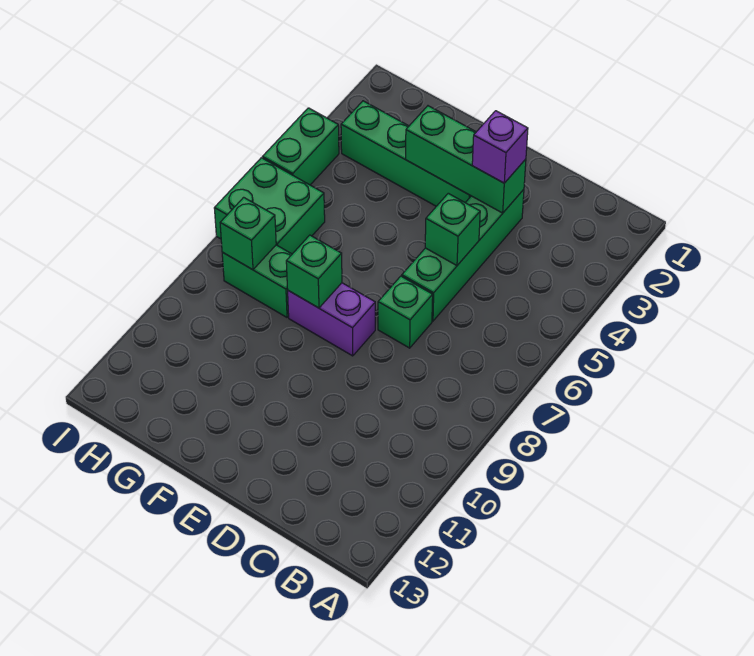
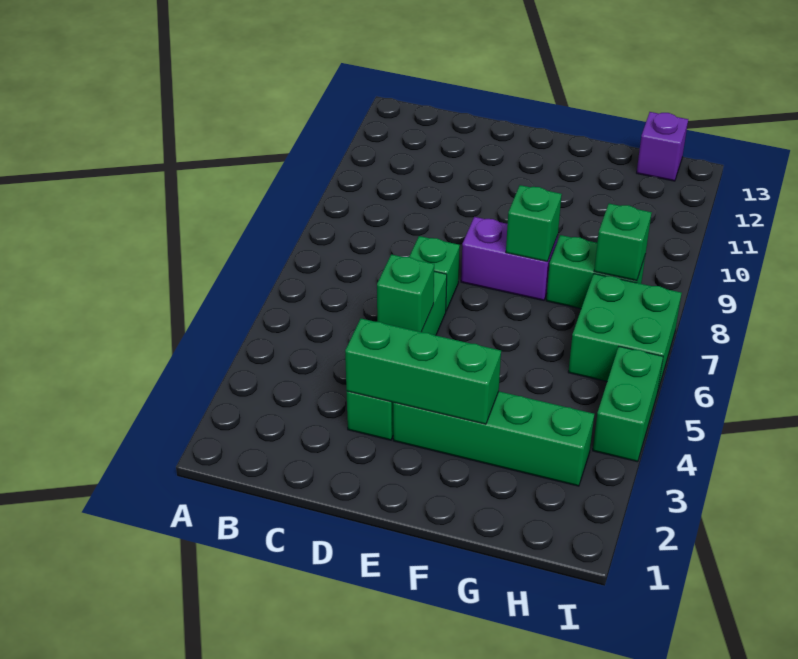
purple 1x1 brick [472,111,528,183] -> purple 1x1 brick moved to [637,112,688,181]

